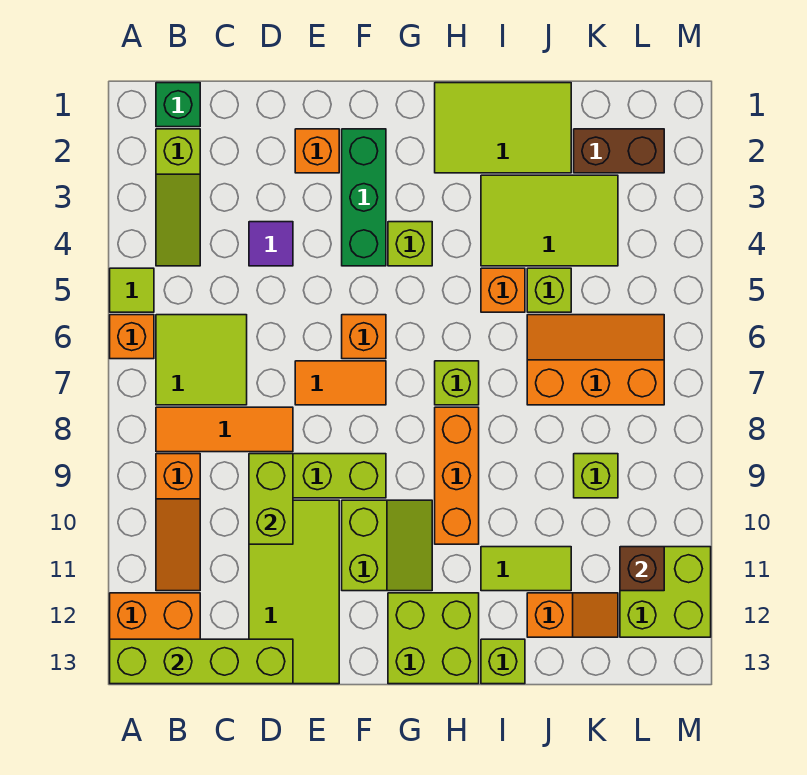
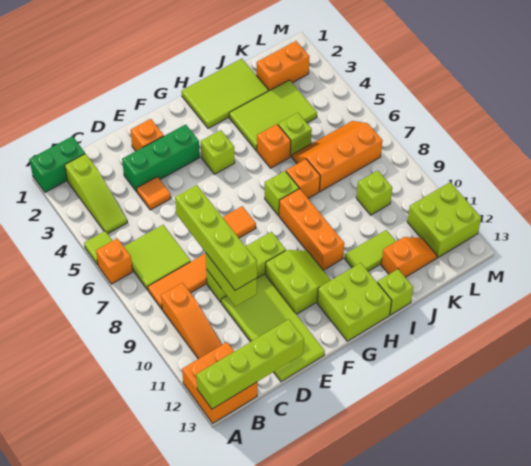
green 1x1 brick [156,83,200,127] -> green 1x2 brick [29,136,85,192]
purple 1x1 tile [249,222,293,266] -> orange 1x1 tile [137,177,171,210]
none -> lime 1x4 brick [175,185,257,290]
green 1x3 brick [342,129,386,266] -> green 1x3 brick turned to [122,124,200,192]
orange 1x1 brick [342,315,386,359] -> orange 1x1 brick moved to [286,159,320,198]
brown 1x2 brick [574,129,664,173] -> orange 1x2 brick [256,41,309,91]
brown 1x1 brick [620,547,664,591] -> none

